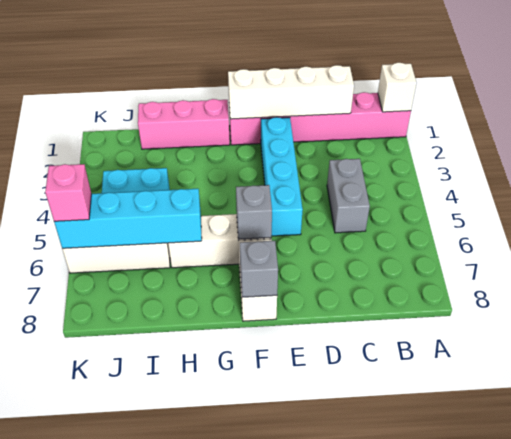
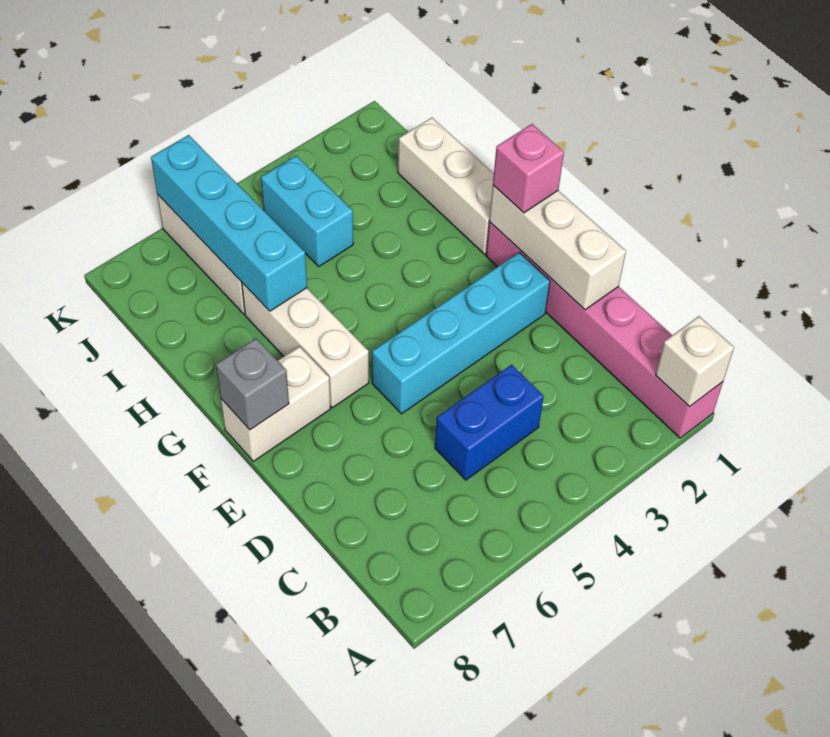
white 1x4 brick [228,65,354,119] -> white 1x3 brick [489,185,626,310]
grey 1x2 brick [327,159,370,233] -> blue 1x2 brick [435,365,544,480]
grey 1x1 brick [236,185,272,239] -> none
pink 1x3 brick [138,99,230,149] -> white 1x3 brick [398,118,494,254]
pink 1x1 brick [45,164,91,221] -> pink 1x1 brick moved to [493,124,564,213]

